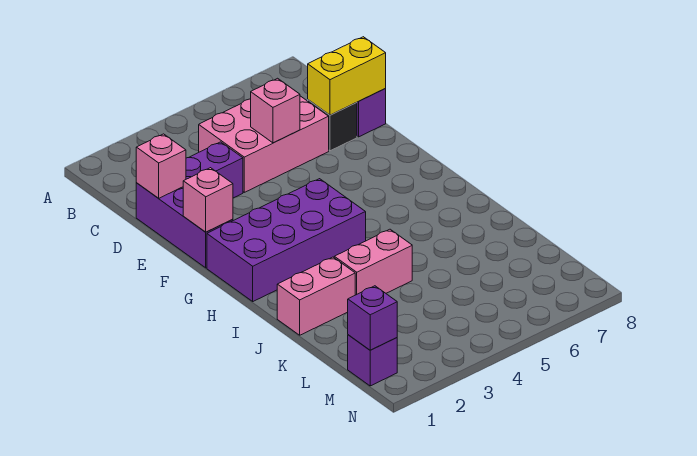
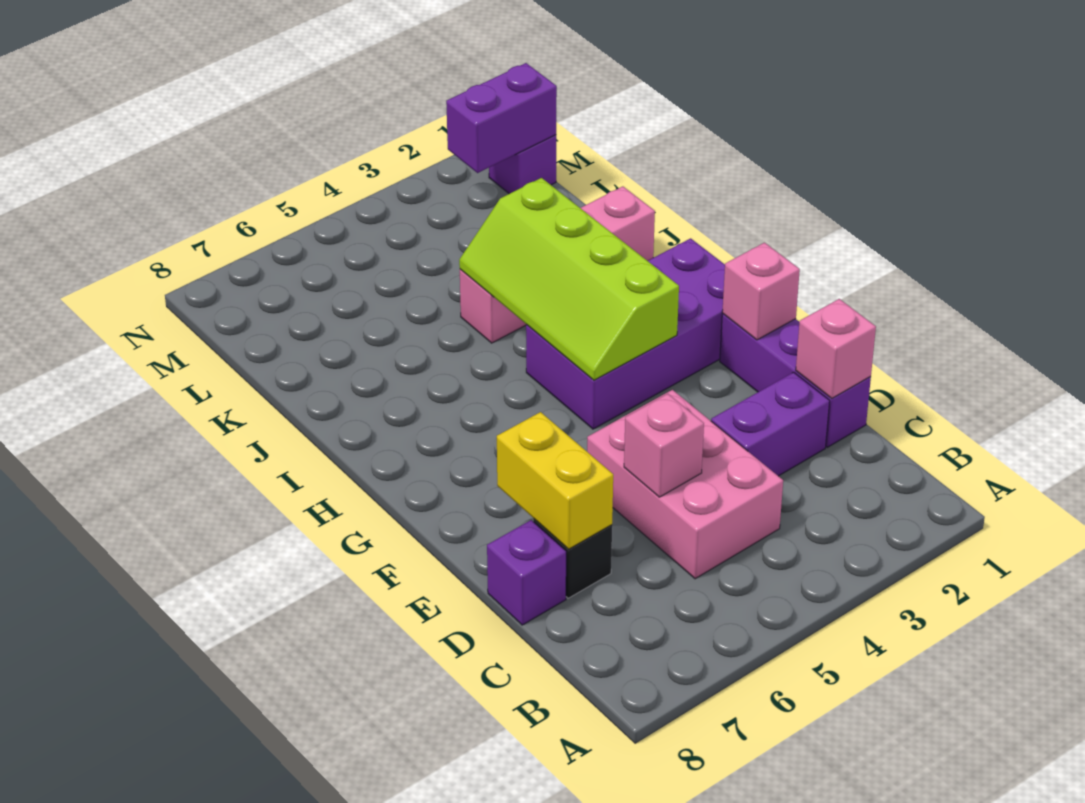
pink 2x3 brick [199,96,329,192] -> pink 2x3 brick turned to [587,390,783,579]
yellow 1x2 brick [308,37,386,115] -> yellow 1x2 brick turned to [497,412,613,549]
none -> lime 2x4 slope [459,178,679,380]
purple 1x1 brick [348,286,397,350] -> purple 1x2 brick [446,63,557,173]

